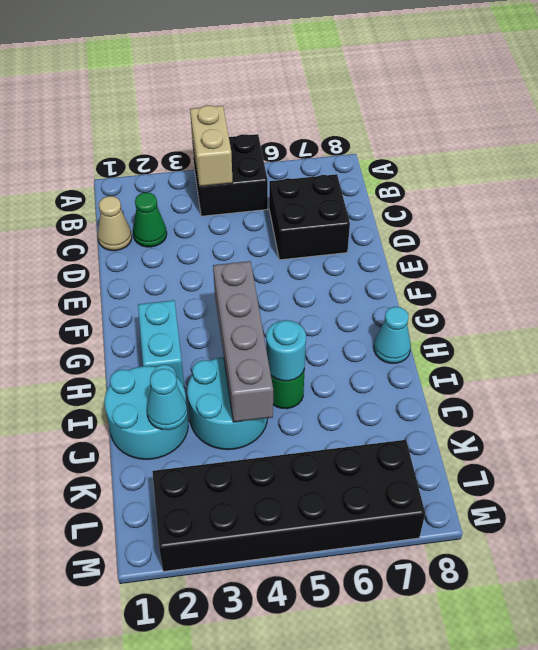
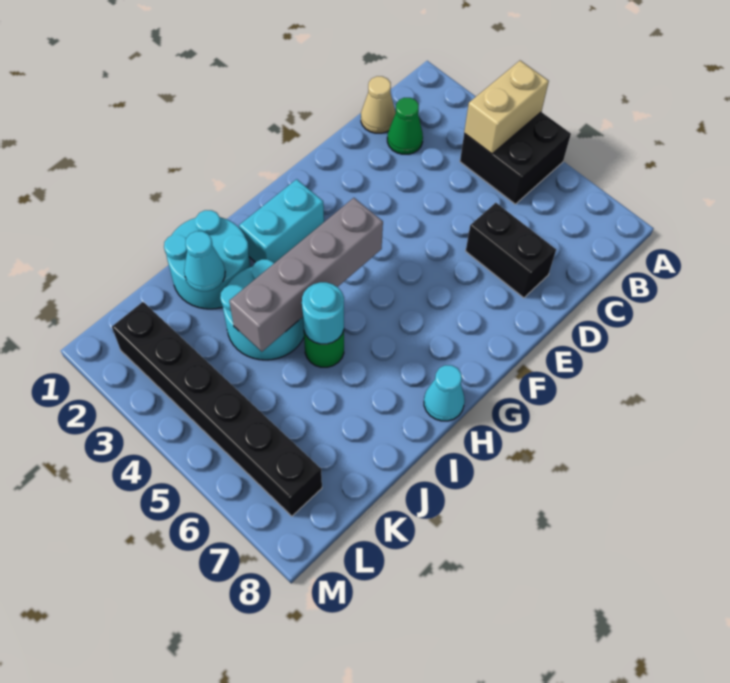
black 2x2 brick [269,174,350,260] -> black 1x2 brick [466,203,556,298]
black 2x6 brick [152,440,425,571] -> black 1x6 brick [112,302,322,516]

